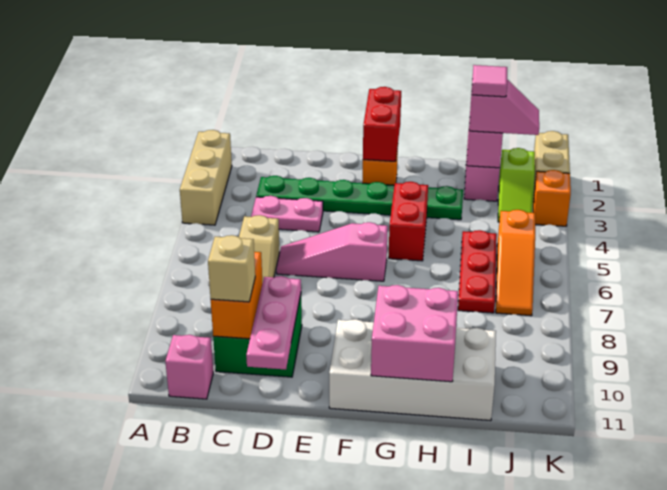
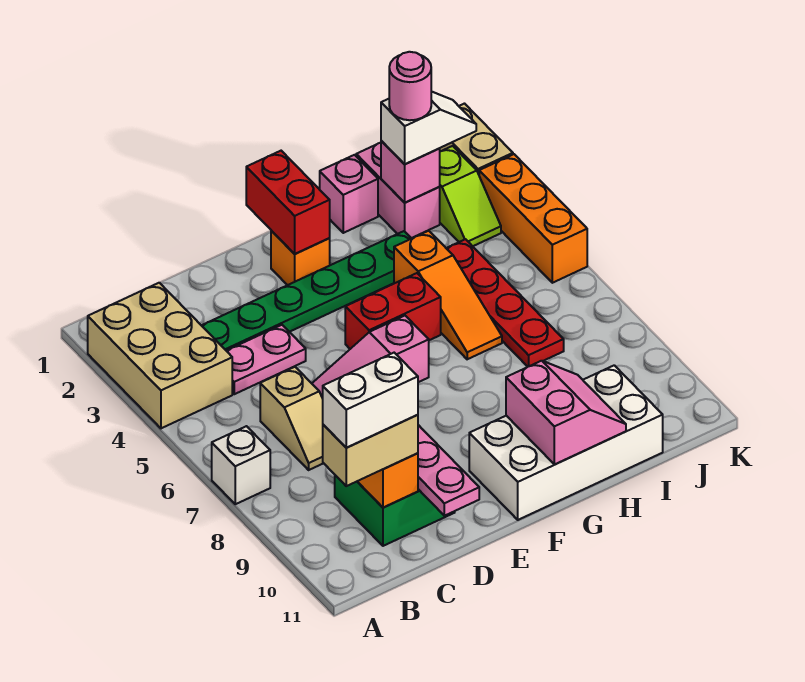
tan 1x3 brick [180,130,232,225] -> tan 2x3 brick [88,283,232,428]
none -> white 1x1 brick [212,426,270,504]
none -> white 1x2 brick [323,353,418,448]
pink 1x1 brick [165,335,213,399] -> pink 1x1 brick moved to [320,155,378,233]
tan 1x1 brick [208,235,255,302] -> tan 1x2 brick [323,415,418,486]
red 1x2 brick [389,182,428,261] -> red 1x2 brick turned to [345,273,441,349]
pink 2x2 brick [371,285,458,382] -> pink 2x2 slope [506,361,626,464]
pink 1x2 slope [469,79,539,135] -> white 1x2 slope [381,91,476,164]
pink 1x1 tile [472,65,507,97] -> pink 1x1 round brick [389,52,431,120]
red 1x3 plate [458,230,497,313] -> red 1x4 plate [446,239,564,367]
orange 1x3 slope [496,210,535,316] -> orange 1x3 slope moved to [394,231,502,359]
orange 1x1 brick [533,170,571,226] -> orange 1x3 brick [479,154,587,283]

